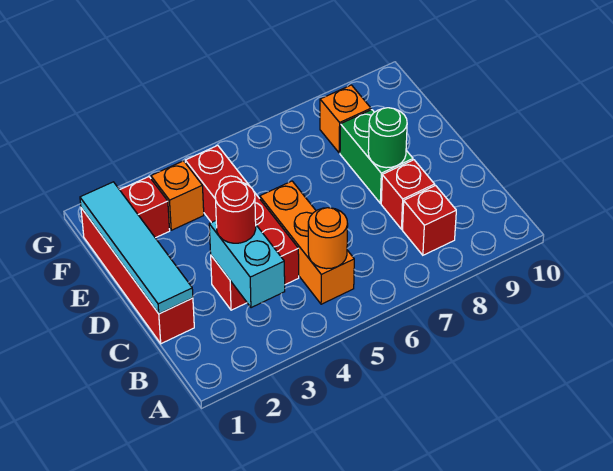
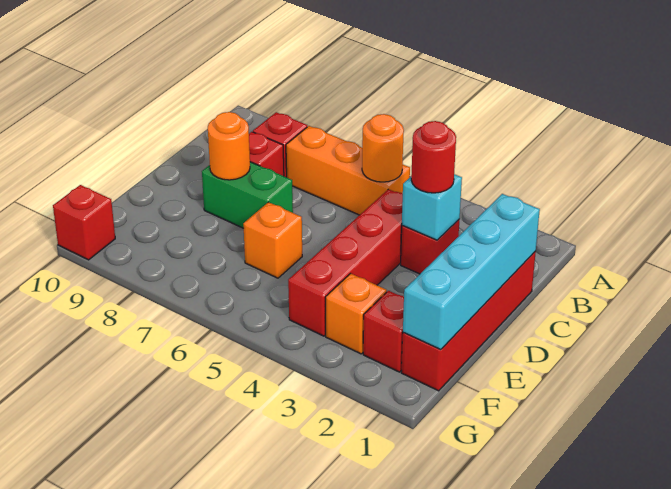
cyan 1x2 brick [209,221,285,308] -> cyan 1x1 brick [402,174,462,240]
orange 1x3 brick [260,181,354,304] -> orange 1x3 brick turned to [286,126,410,215]
cyan 1x4 tile [80,182,193,314] -> cyan 1x4 brick [403,194,540,350]
green 1x2 brick [340,110,413,203] -> green 1x2 brick turned to [202,162,293,228]
green 1x1 round brick [368,108,407,168] -> orange 1x1 round brick [208,112,250,180]
orange 1x1 brick [320,85,371,153] -> orange 1x1 brick moved to [243,202,302,278]
none -> red 1x1 brick [53,185,115,260]

